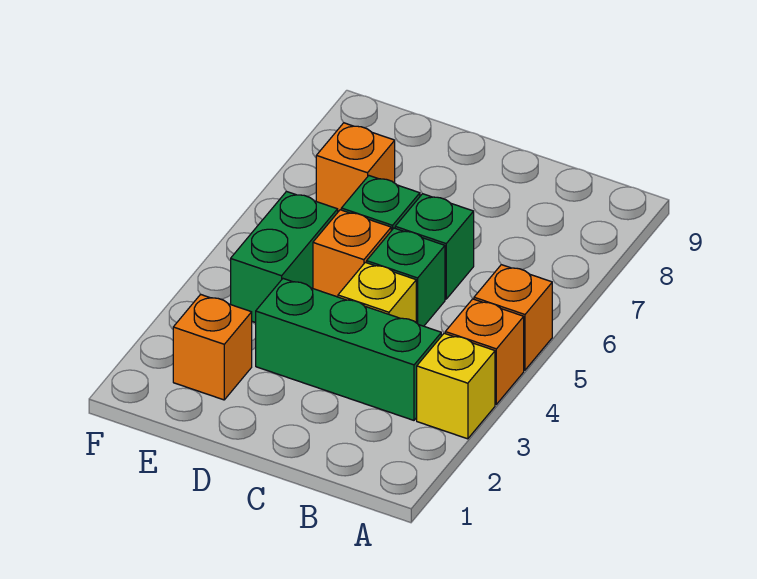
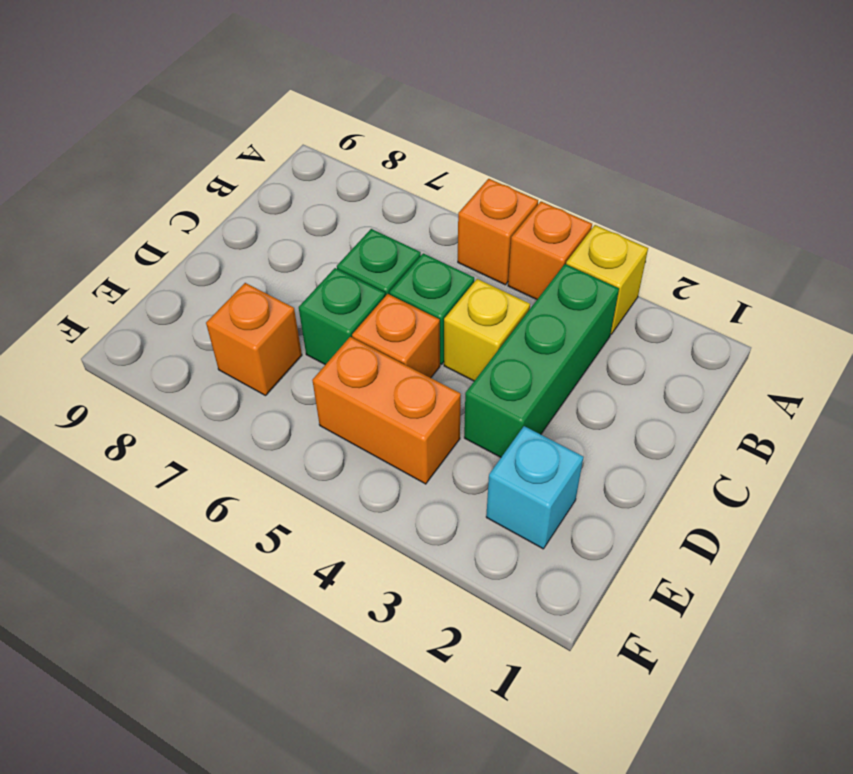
orange 1x1 brick [173,294,252,400] -> cyan 1x1 brick [486,426,584,549]
green 1x2 brick [231,191,338,323] -> orange 1x2 brick [312,337,461,484]

